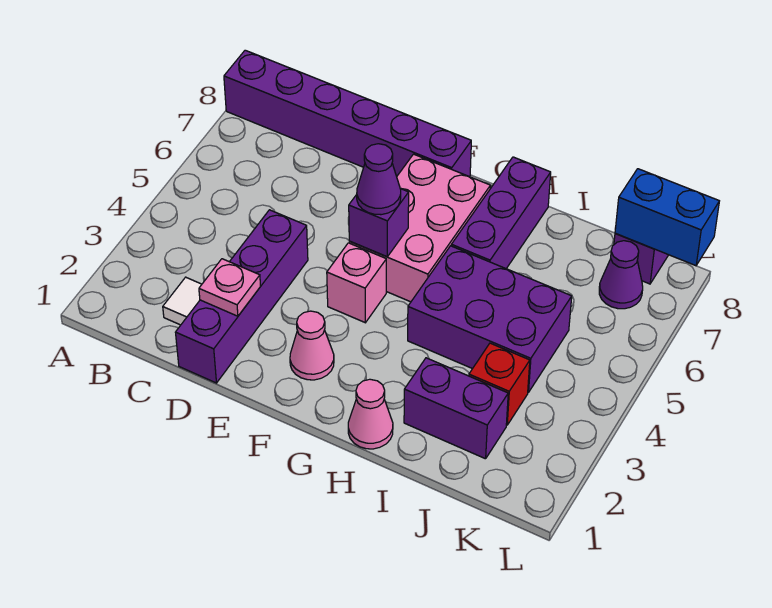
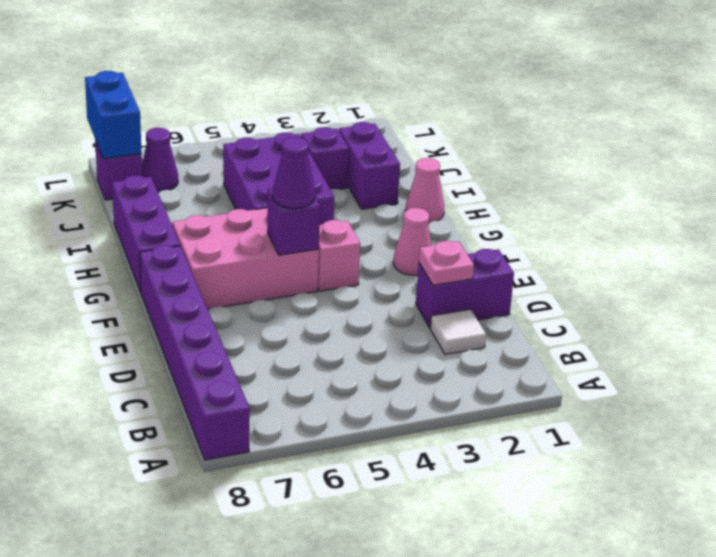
purple 1x4 brick [175,210,308,383] -> purple 1x2 brick [416,249,514,328]
purple 1x3 brick [451,157,551,269] -> purple 1x3 brick turned to [112,176,180,292]
red 1x1 brick [469,343,530,425] -> purple 1x1 brick [301,127,349,189]

